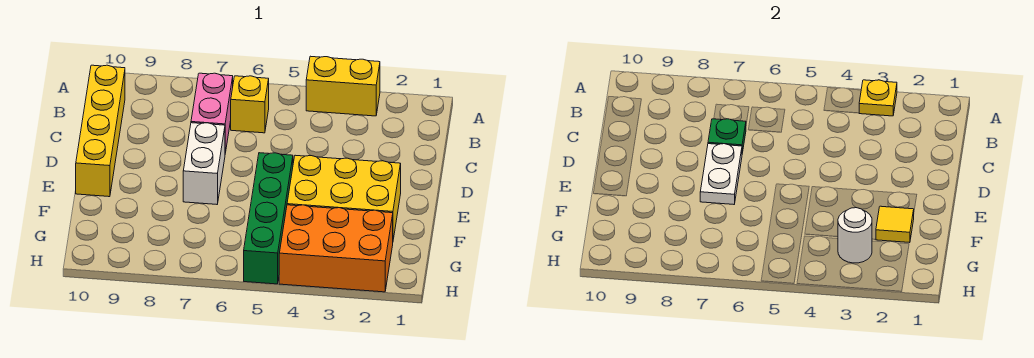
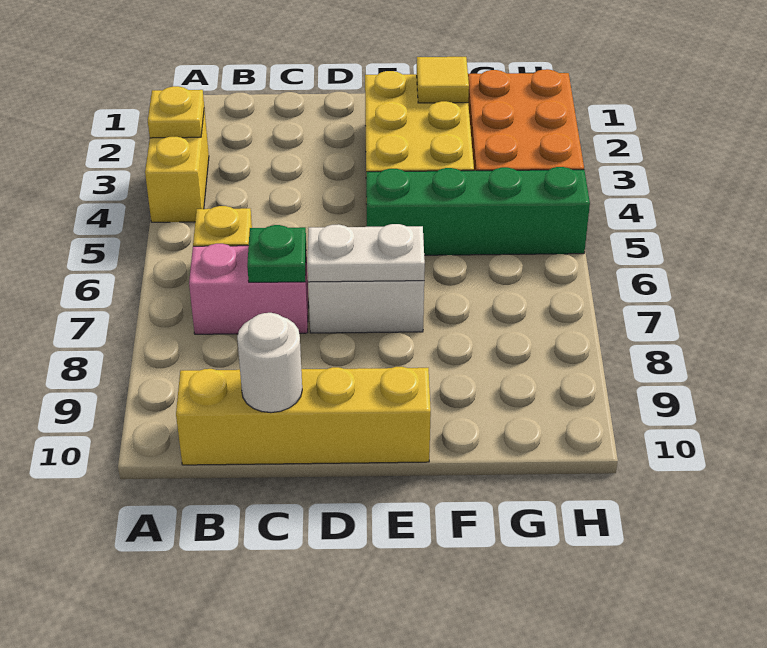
white 1x1 round brick [838,208,872,263] -> white 1x1 round brick moved to [237,313,302,413]

